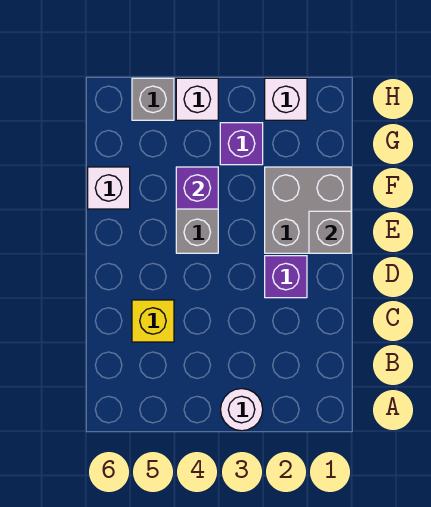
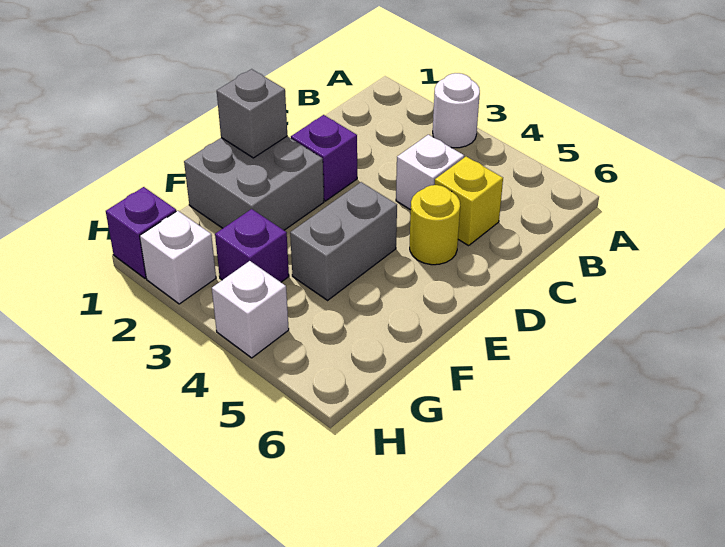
none -> yellow 1x1 round brick [410,185,460,265]
purple 1x1 brick [176,167,218,209] -> purple 1x1 brick moved to [106,187,176,278]
white 1x1 brick [88,167,130,209] -> white 1x1 brick moved to [396,135,464,210]
grey 1x1 brick [132,78,174,120] -> none

